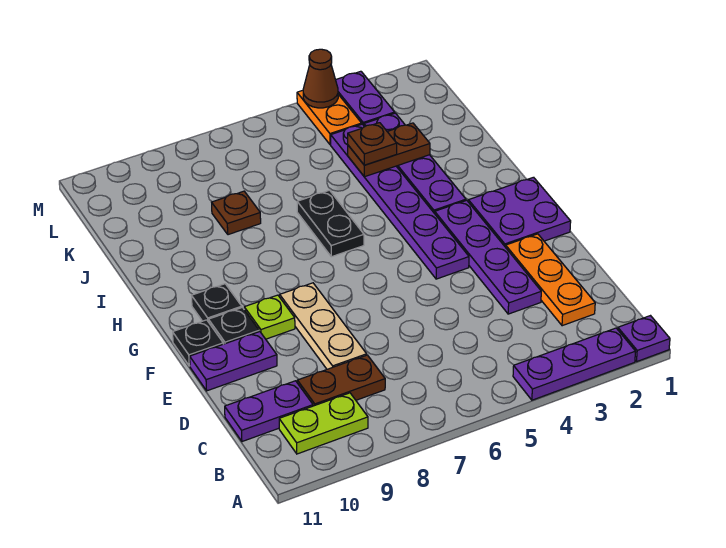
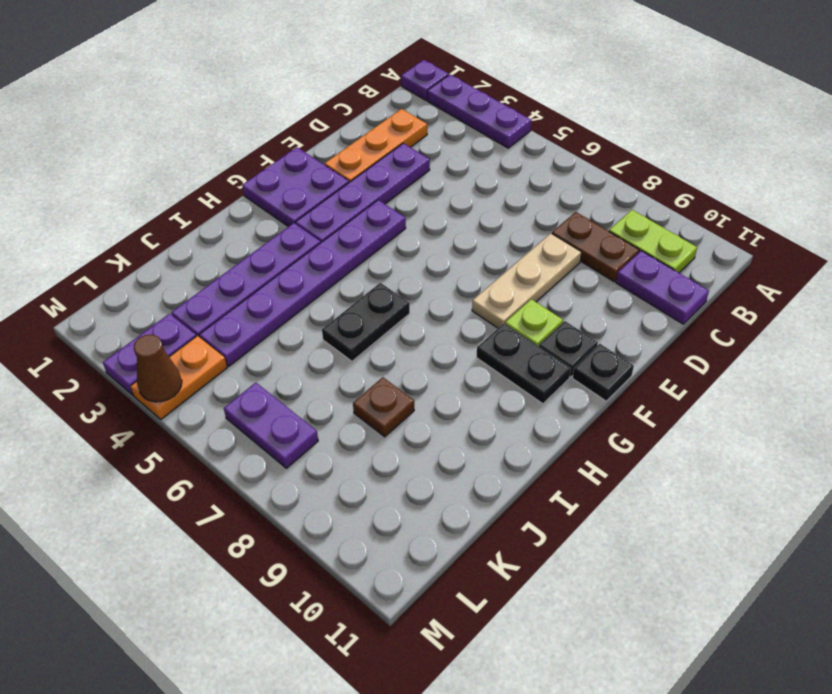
purple 1x2 plate [190,332,277,391] -> purple 1x2 plate moved to [224,383,318,468]
black 1x1 plate [192,284,242,322] -> black 1x2 plate [476,324,571,404]
brown 1x2 plate [348,123,430,177] -> none
brown 1x1 plate [348,123,397,165] -> none

